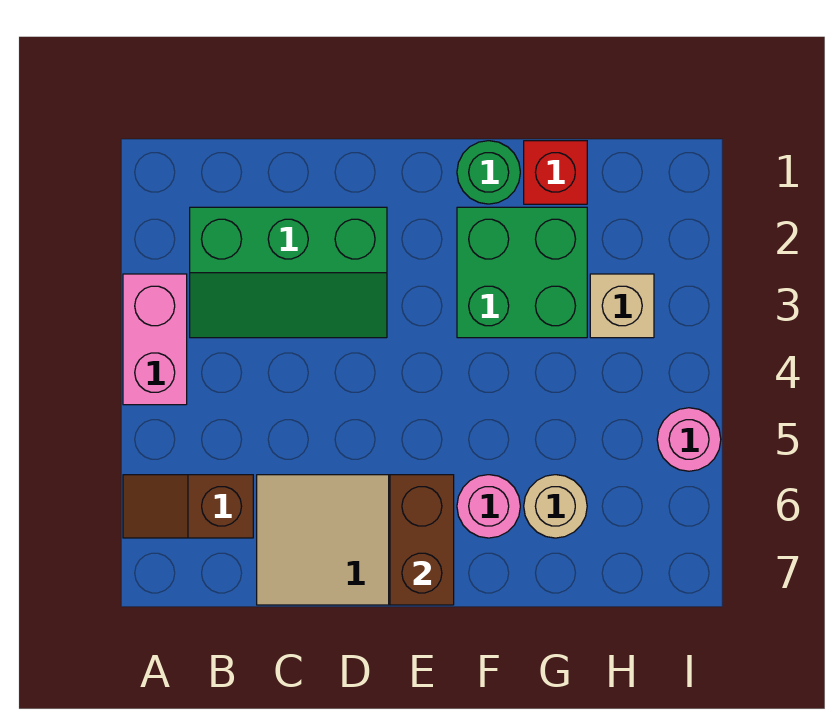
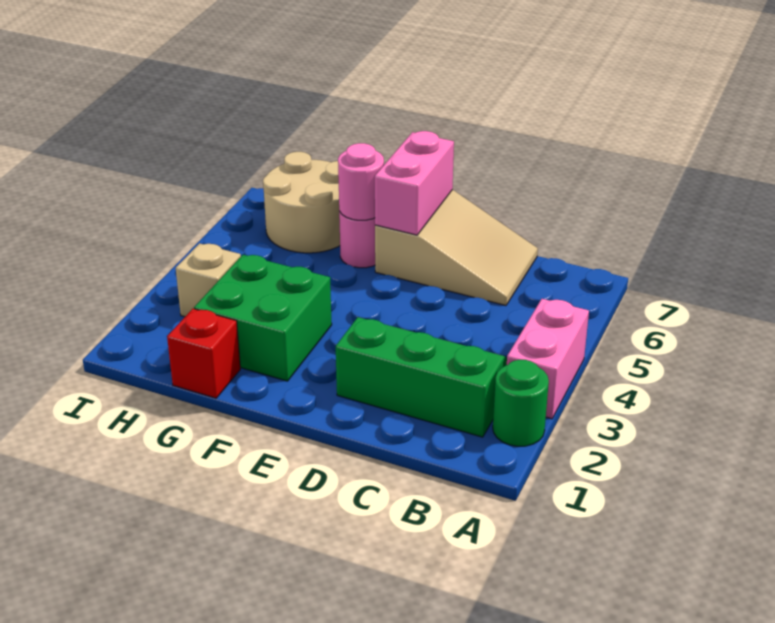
brown 1x2 slope [123,475,253,538] -> none
brown 1x2 brick [390,475,454,605] -> pink 1x2 brick [375,131,454,235]
green 1x1 round brick [457,141,520,204] -> green 1x1 round brick moved to [493,360,549,446]
tan 1x1 round brick [524,475,587,538] -> tan 2x2 round brick [263,152,340,253]
pink 1x1 round brick [657,408,721,471] -> pink 1x1 round brick moved to [338,143,384,220]

